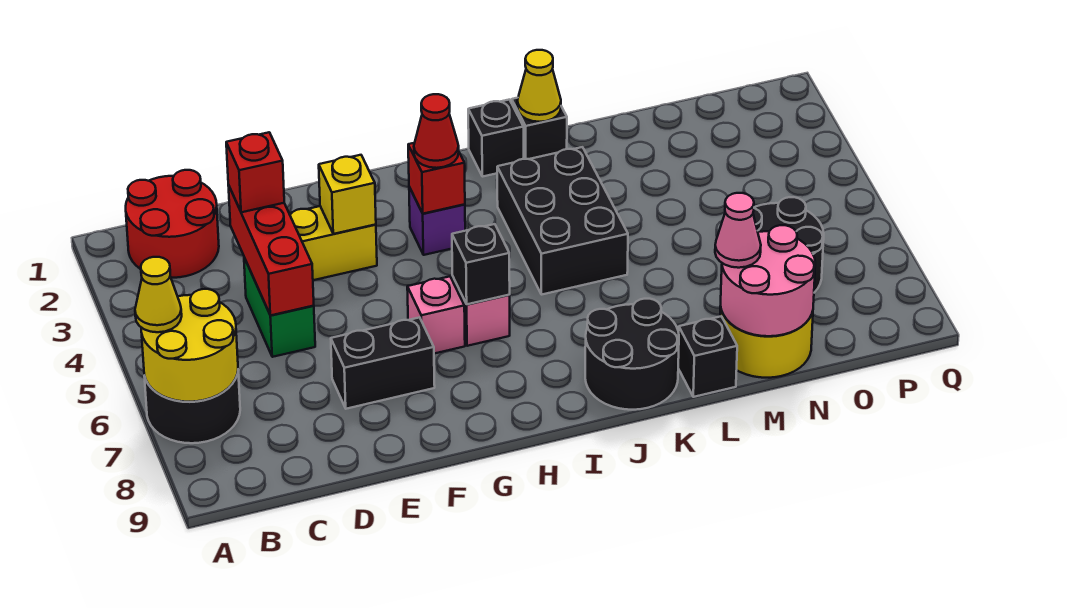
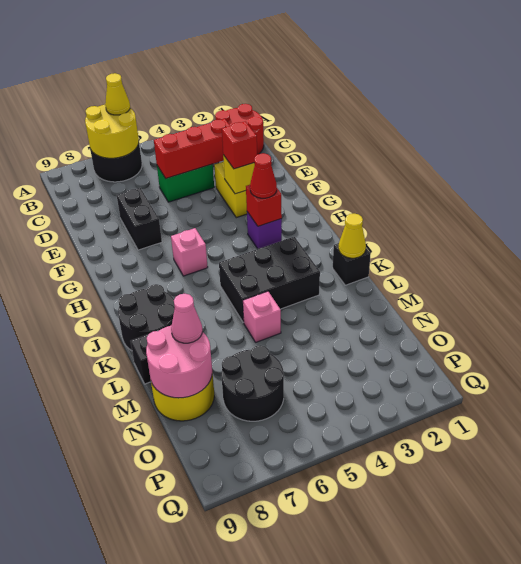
red 1x1 brick [226,132,284,212] -> red 1x1 brick moved to [222,121,257,169]
pink 1x1 brick [407,276,465,354] -> pink 1x1 brick moved to [243,291,281,342]
black 1x1 brick [452,224,510,304] -> none
black 1x1 brick [468,100,524,177] -> none

